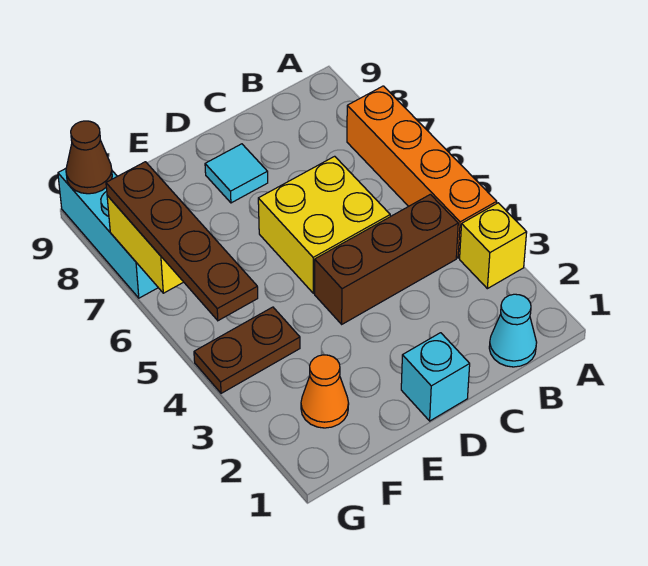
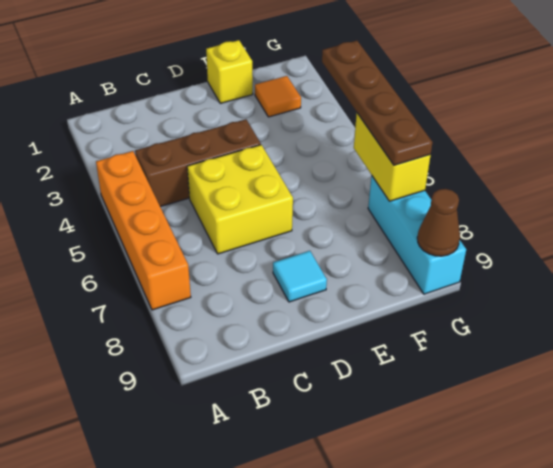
yellow 1x1 brick [460,203,527,289] -> yellow 1x1 brick moved to [206,40,253,103]
cyan 1x1 cone [489,294,537,367] -> none
cyan 1x1 brick [401,333,470,421] -> none
orange 1x1 cone [301,355,349,428] -> orange 1x1 tile [255,76,301,117]
brown 1x2 plate [194,307,300,393] -> none

